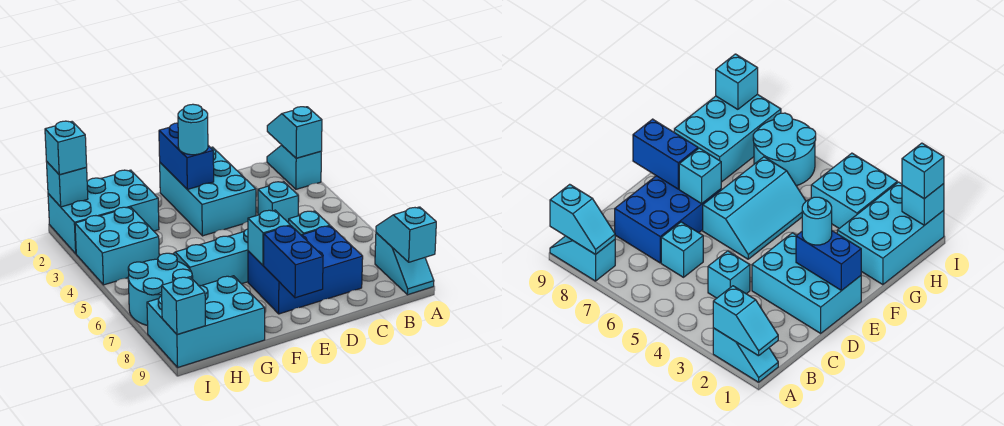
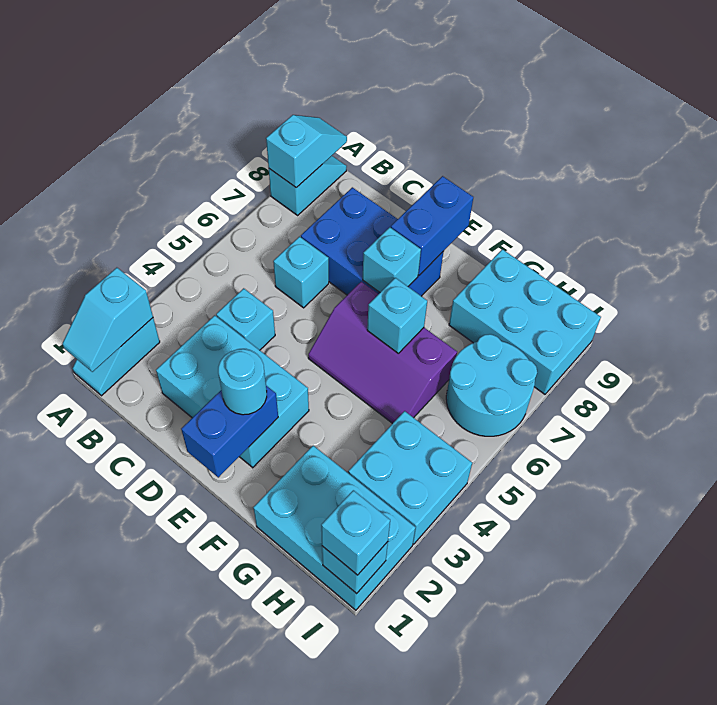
cyan 1x2 slope [376,207,436,262] -> cyan 1x2 slope turned to [266,115,347,188]
cyan 2x3 brick [160,147,256,236] -> cyan 2x3 brick turned to [156,315,309,468]
cyan 2x3 slope [173,229,248,286] -> purple 2x3 slope [308,282,457,424]
cyan 1x1 brick [162,277,205,335] -> cyan 1x1 brick moved to [367,278,427,353]

